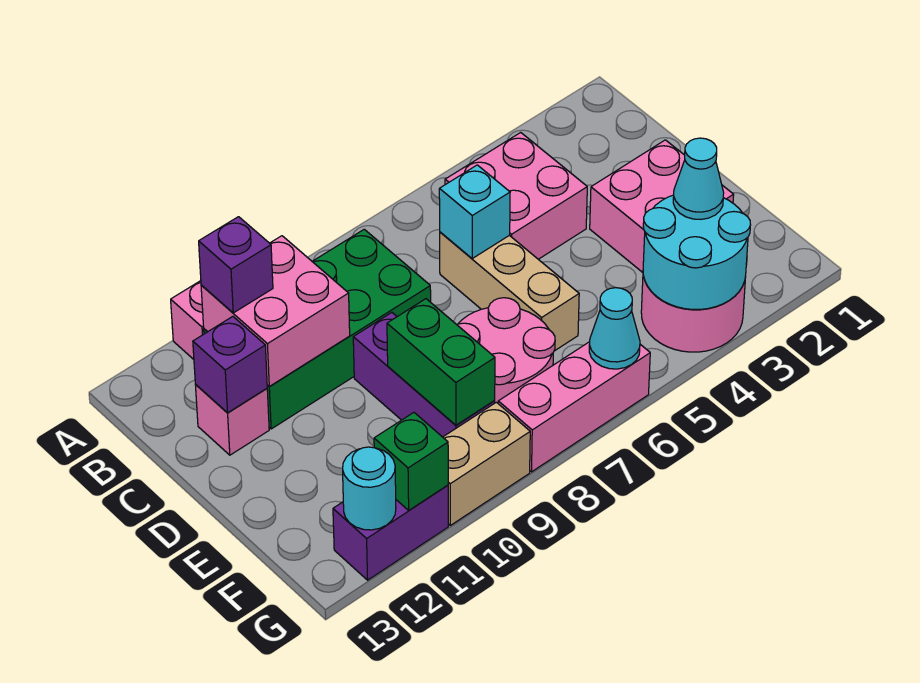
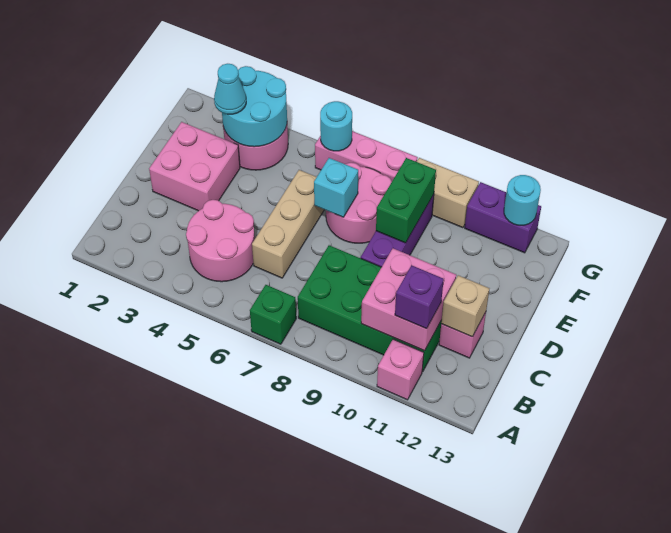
pink 2x2 brick [445,133,587,259] -> pink 2x2 round brick [186,200,255,282]
cyan 1x1 brick [439,165,510,258] -> cyan 1x1 brick moved to [314,158,358,217]
purple 1x1 brick [193,317,267,413] -> tan 1x1 brick [441,275,489,337]
cyan 1x1 cone [589,288,640,369] -> cyan 1x1 round brick [320,101,352,151]
green 1x1 brick [374,413,448,510] -> green 1x1 brick moved to [250,285,296,344]

